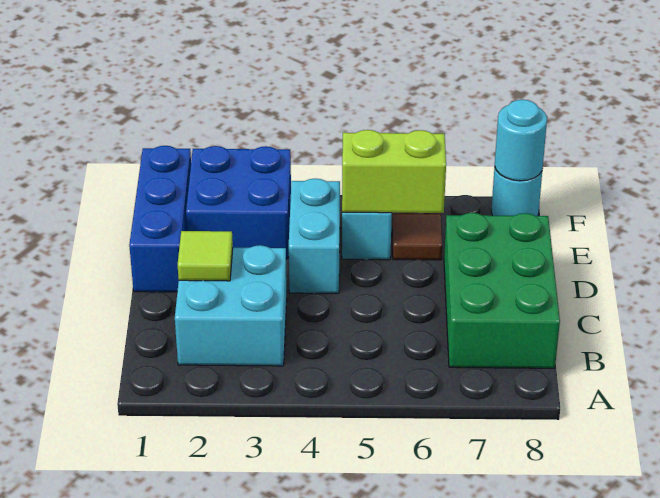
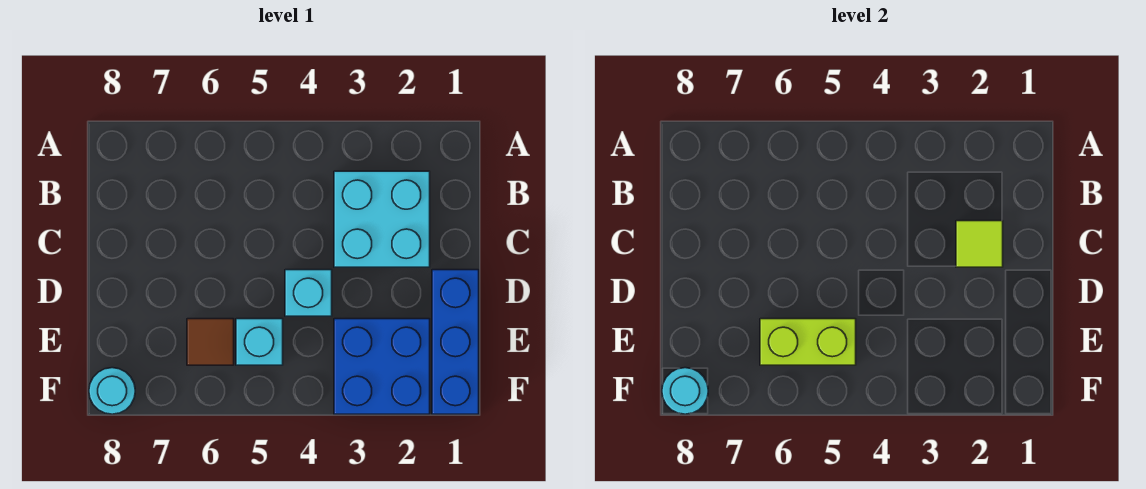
green 2x3 brick [444,213,560,368] -> none
cyan 1x2 brick [288,179,340,293] -> cyan 1x1 brick [285,270,332,316]

